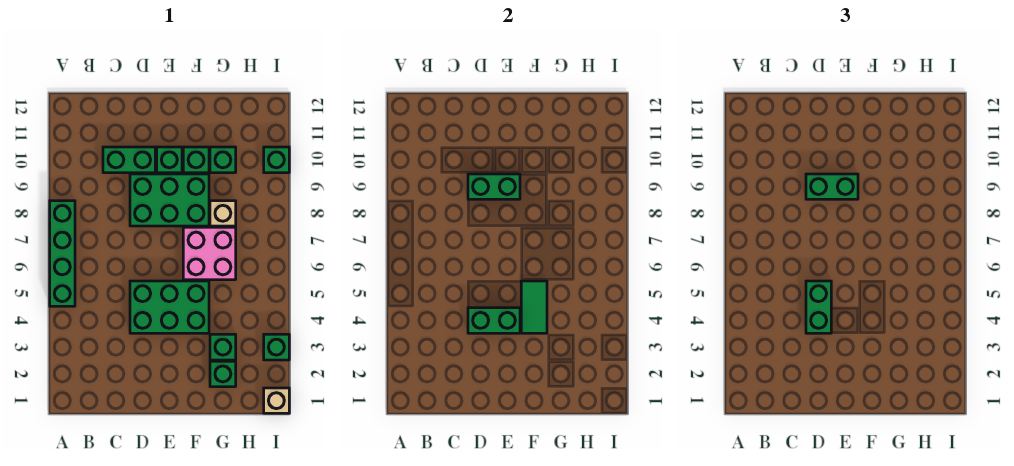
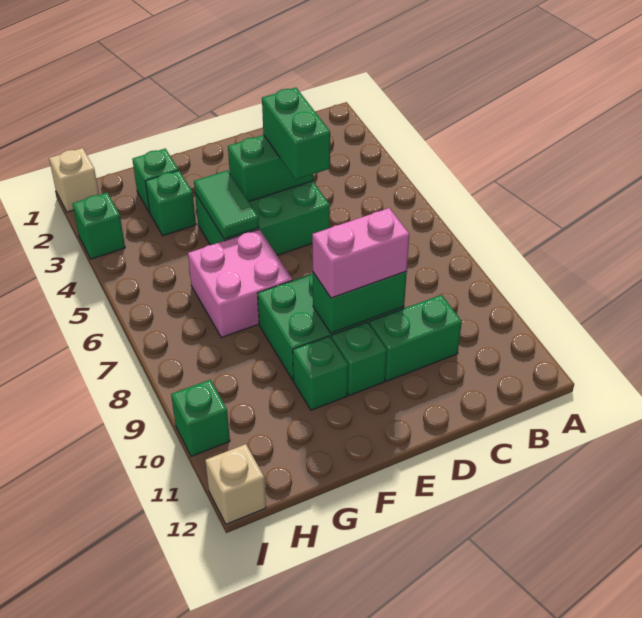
green 1x4 brick [50,201,75,306] -> none
green 1x2 brick [806,174,858,199] -> pink 1x2 brick [312,208,409,298]
tan 1x1 brick [210,201,236,226] -> tan 1x1 brick moved to [205,444,266,524]
green 1x1 brick [210,147,236,173] -> none

